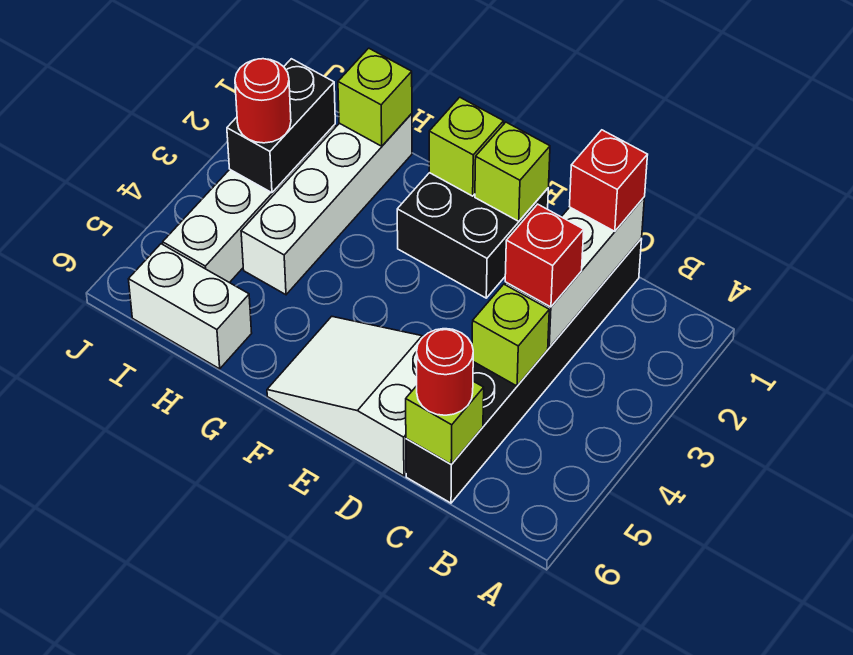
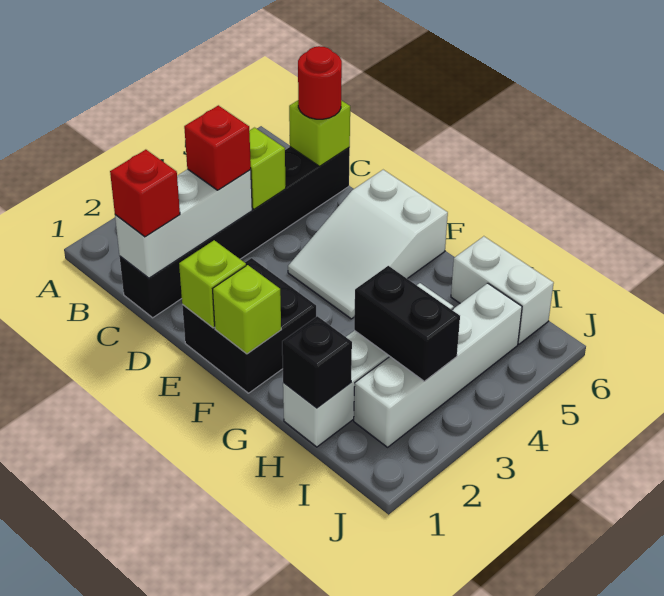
white 2x3 slope [267,316,424,476] -> white 2x3 slope turned to [288,170,448,319]
lime 1x1 brick [338,48,412,146] -> black 1x1 brick [282,316,352,408]
black 1x2 brick [227,59,335,193] -> black 1x2 brick turned to [354,266,460,381]
red 1x1 round brick [235,59,291,143] -> none

